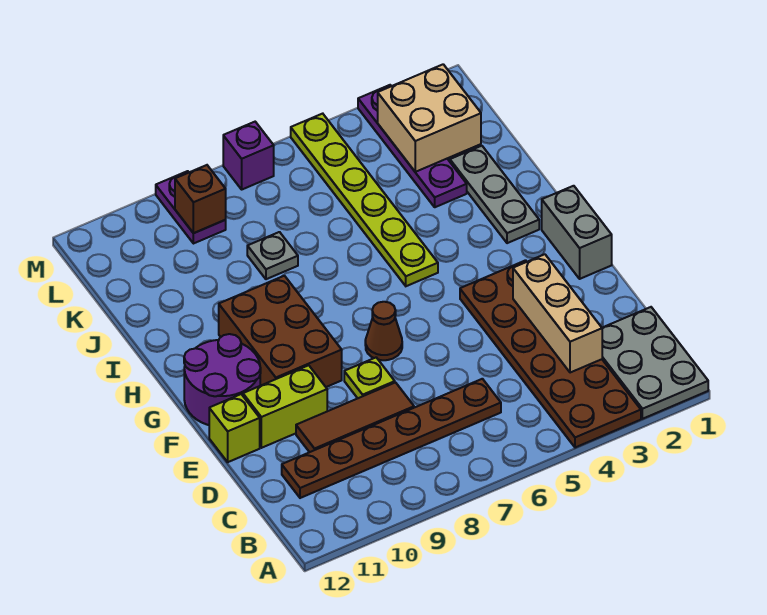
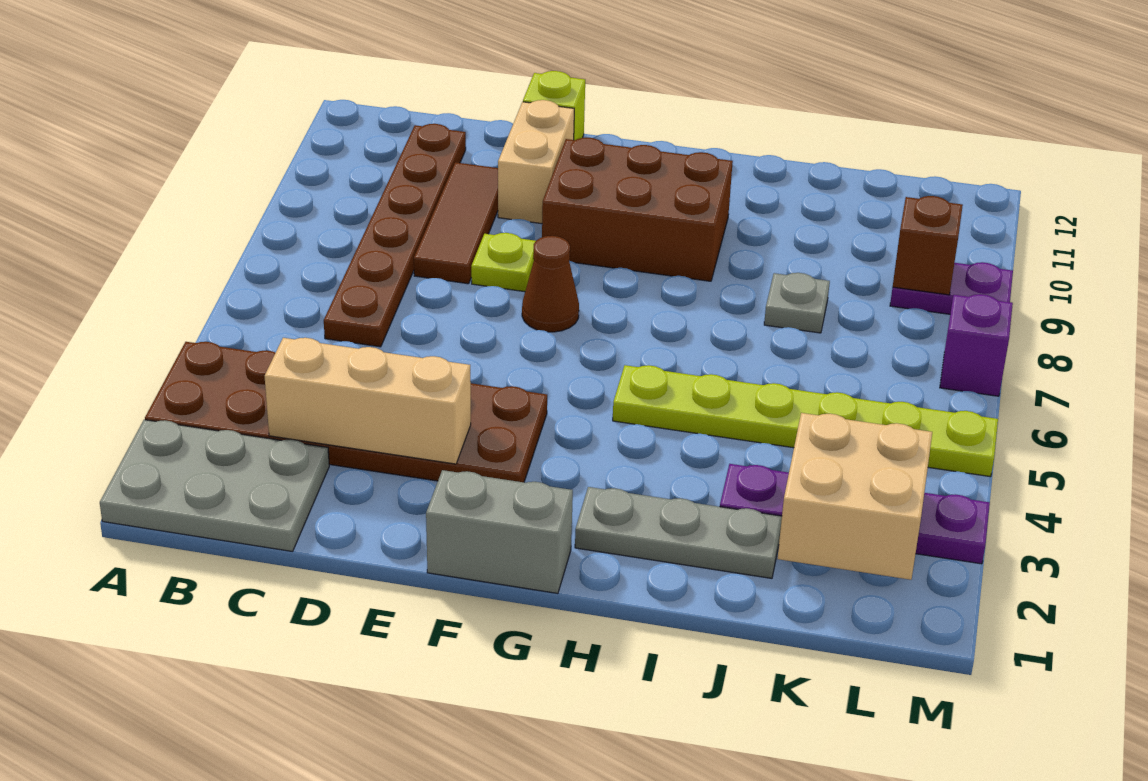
lime 1x2 brick [243,365,327,448] -> tan 1x2 brick [498,100,574,224]
purple 2x2 round brick [184,334,261,425] -> none

